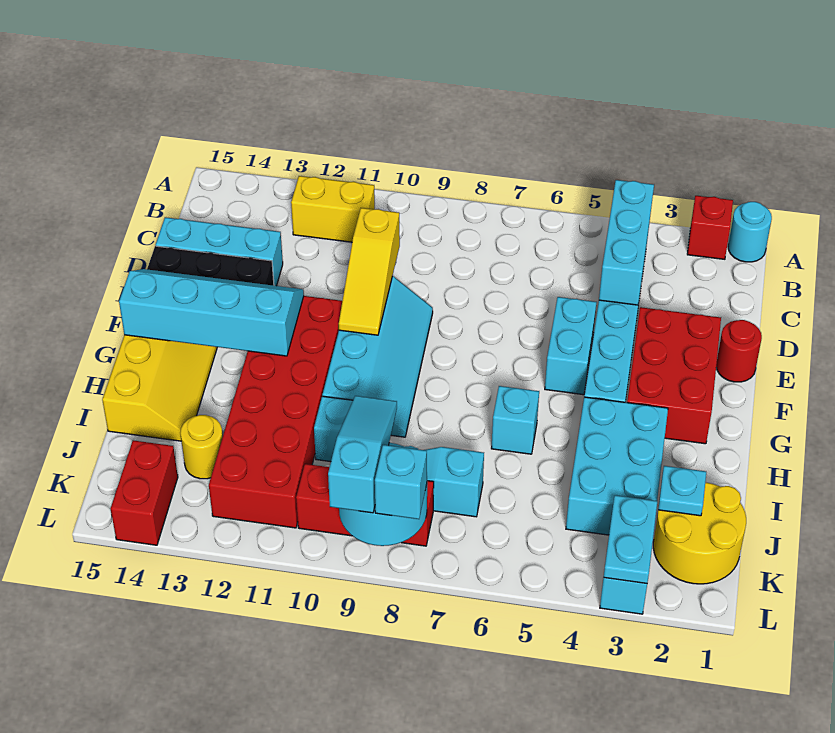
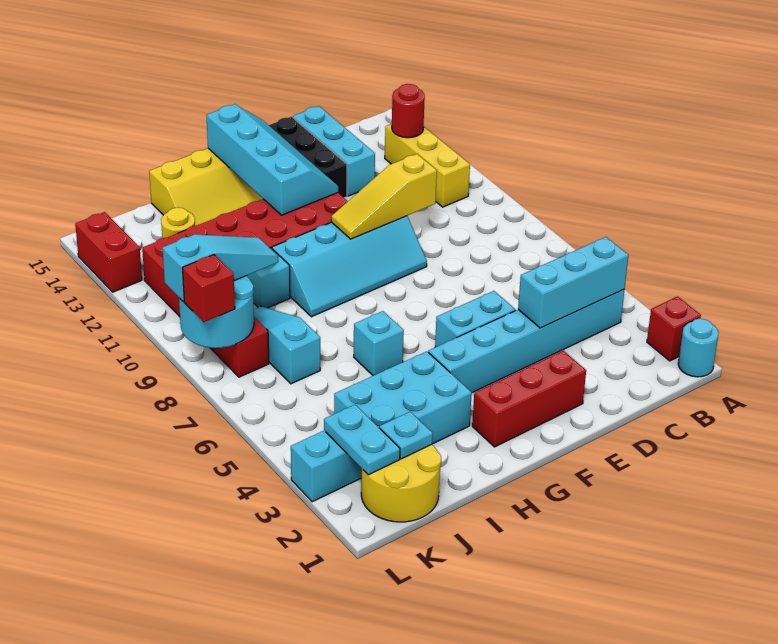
yellow 1x2 brick [291,176,375,242] -> yellow 1x3 brick [385,124,470,207]
red 1x1 round brick [716,320,762,382] -> red 1x1 round brick moved to [392,84,425,138]
red 2x3 brick [627,307,721,444] -> red 1x3 brick [472,351,586,447]
cyan 1x2 plate [604,495,657,583] -> cyan 1x2 plate turned to [324,405,400,475]
red 1x2 brick [111,440,178,545] -> red 1x2 brick turned to [75,212,142,292]
cyan 1x1 brick [375,445,427,519] -> red 1x1 brick [183,255,235,322]

